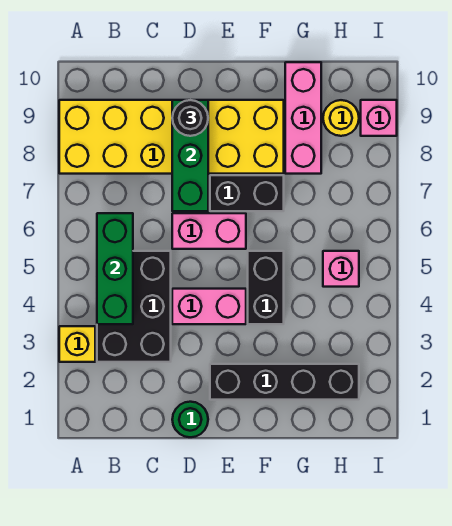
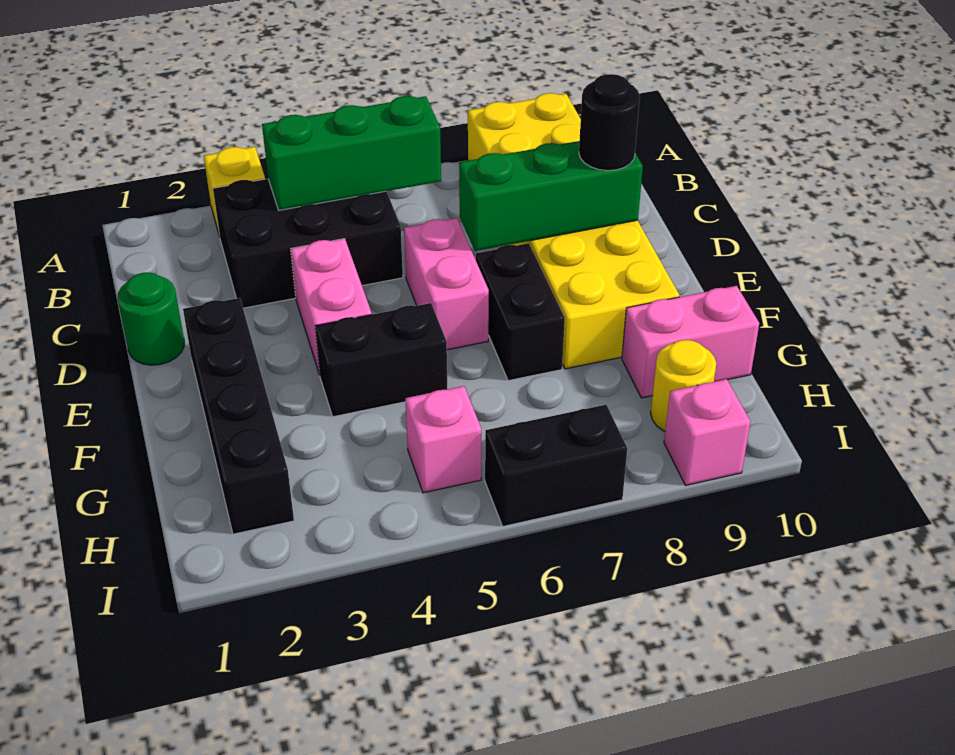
pink 1x3 brick [285,62,321,174] -> pink 1x2 brick [622,286,759,398]
none -> black 1x2 brick [485,405,627,526]

